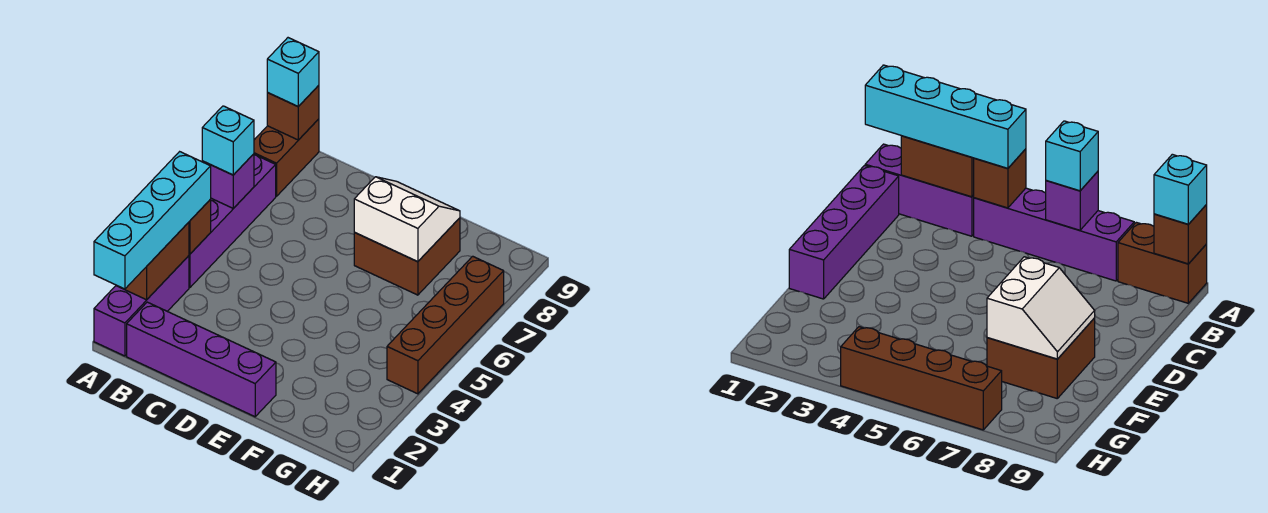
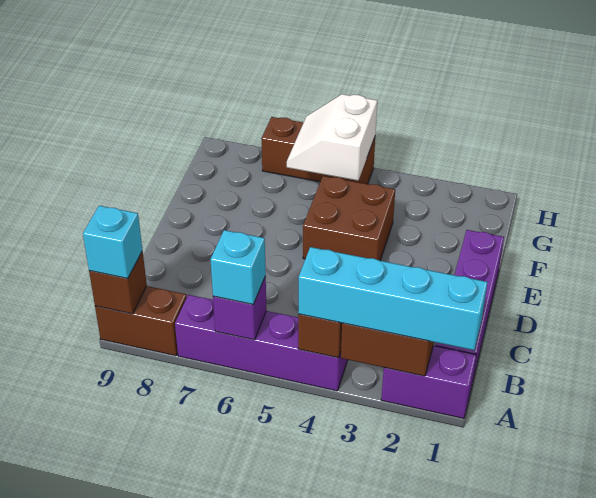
purple 1x3 brick [94,256,189,356] -> purple 1x2 brick [381,346,476,419]
brown 2x2 brick [354,218,460,295] -> brown 2x2 brick moved to [303,176,395,261]
white 2x2 slope [354,177,460,262] -> white 2x2 slope moved to [287,94,377,181]
brown 1x4 brick [387,256,504,394] -> brown 1x3 brick [261,117,375,184]

